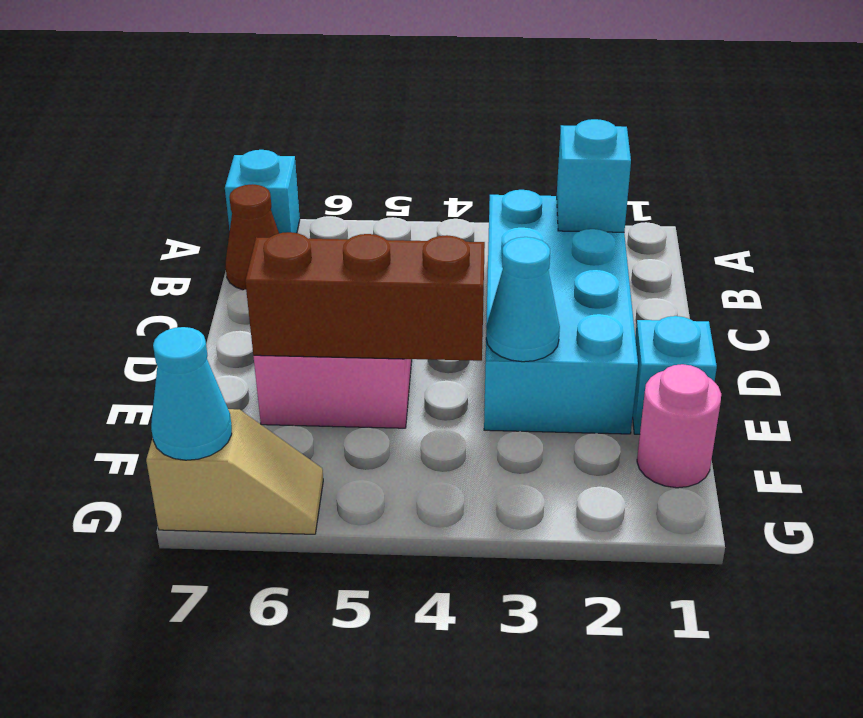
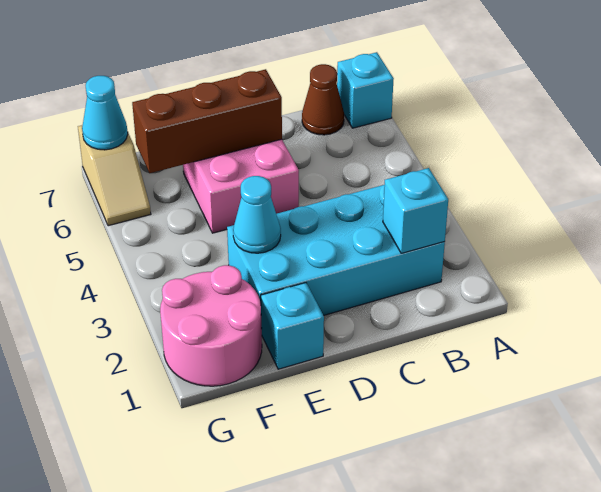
brown 1x3 brick [245,232,485,361] -> brown 1x3 brick turned to [132,69,282,173]
pink 1x1 round brick [637,364,721,488] -> pink 2x2 round brick [160,265,262,386]

